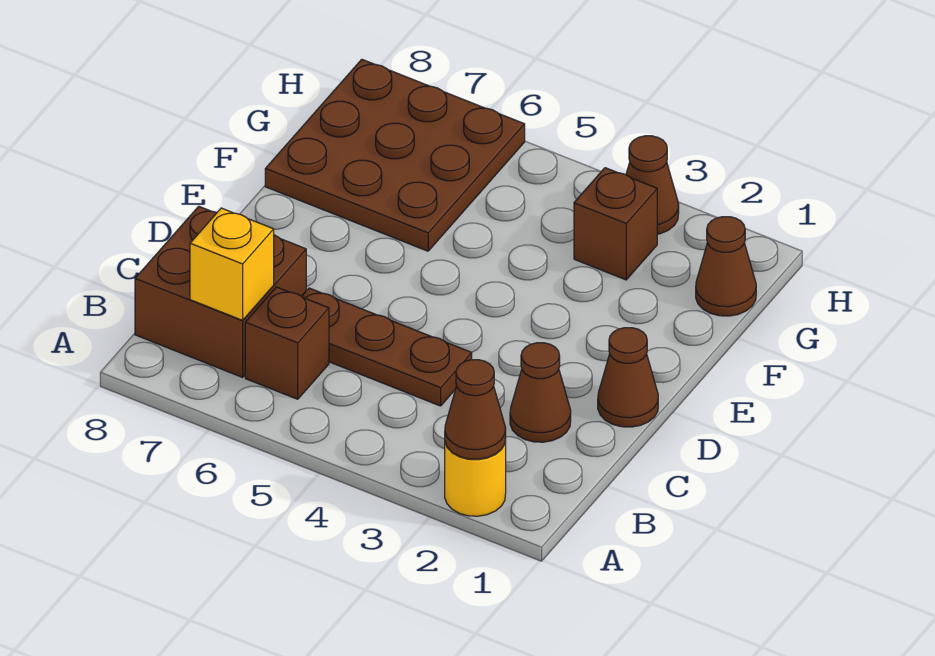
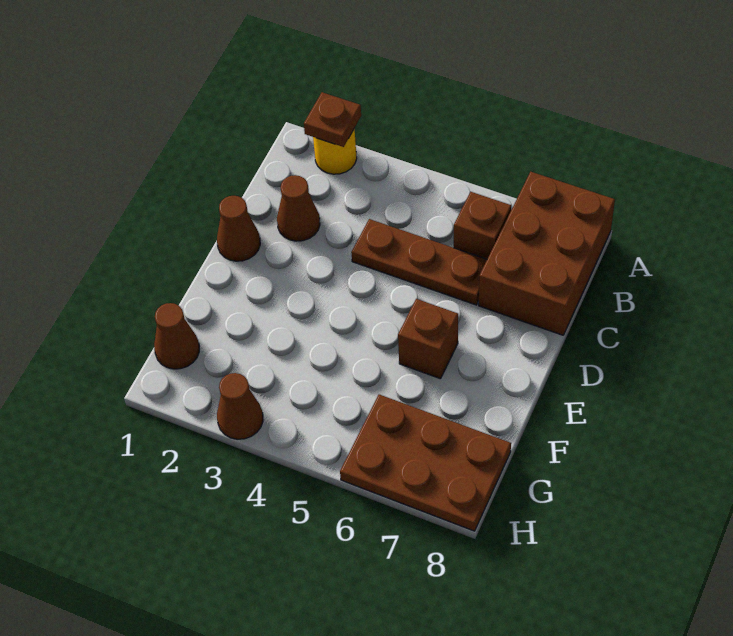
brown 1x1 cone [445,360,506,459] -> brown 1x1 plate [304,92,361,147]
brown 2x2 brick [135,206,306,377] -> brown 2x3 brick [479,172,615,335]
yellow 1x1 brick [190,208,274,320] -> none
brown 3x3 plate [265,59,525,251] -> brown 2x3 plate [340,395,511,531]
brown 1x1 brick [574,168,657,280] -> brown 1x1 brick moved to [398,299,458,379]

